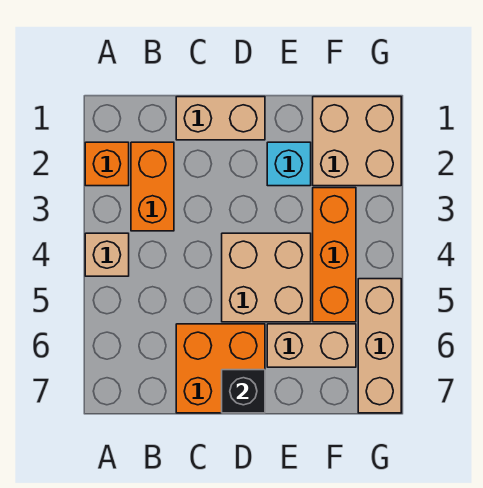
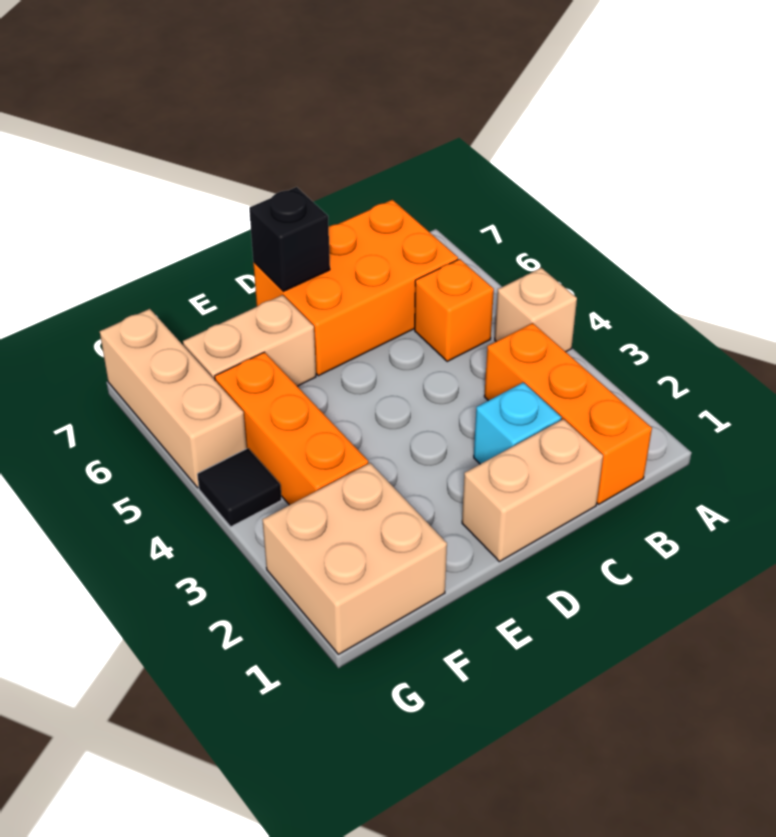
orange 1x1 brick [85,142,129,186] -> orange 1x1 brick moved to [415,259,494,362]
orange 1x2 brick [131,142,174,231] -> orange 1x3 brick [484,323,652,504]
orange 2x2 brick [176,324,265,413] -> orange 2x3 brick [253,200,458,376]
tan 2x2 brick [222,233,311,322] -> none
cyan 1x1 brick [267,142,311,186] -> cyan 1x1 brick moved to [474,382,561,464]
none -> black 1x1 tile [197,448,282,527]

